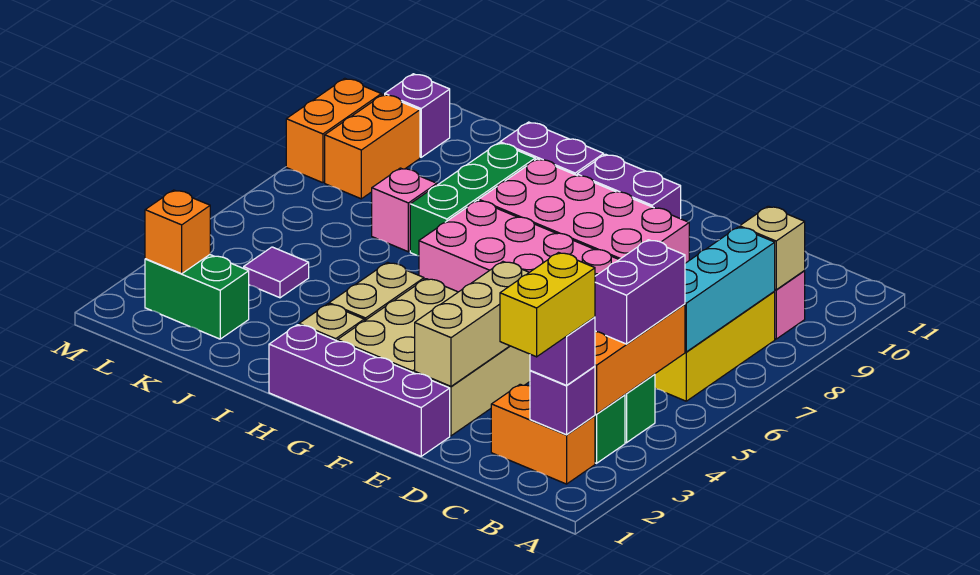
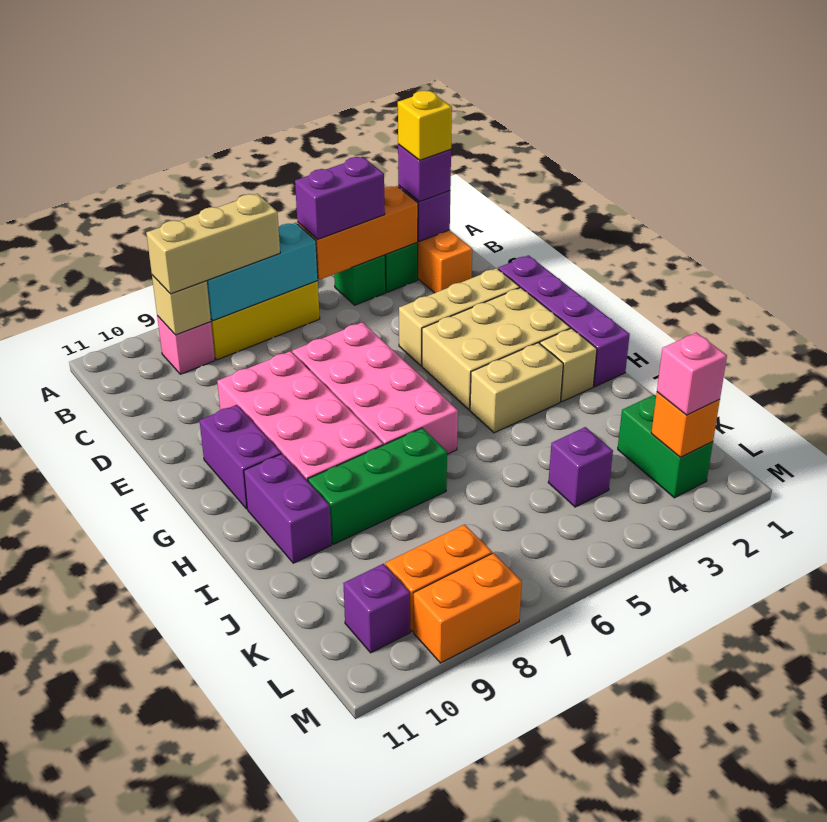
yellow 1x2 brick [500,253,595,357] -> yellow 1x1 brick [398,91,452,160]
tan 1x3 brick [415,262,529,386] -> tan 1x3 brick moved to [146,194,280,294]
pink 1x1 brick [372,168,437,252] -> pink 1x1 brick moved to [657,333,727,415]
purple 1x1 tile [244,247,309,298] -> purple 1x1 brick [548,427,613,507]

